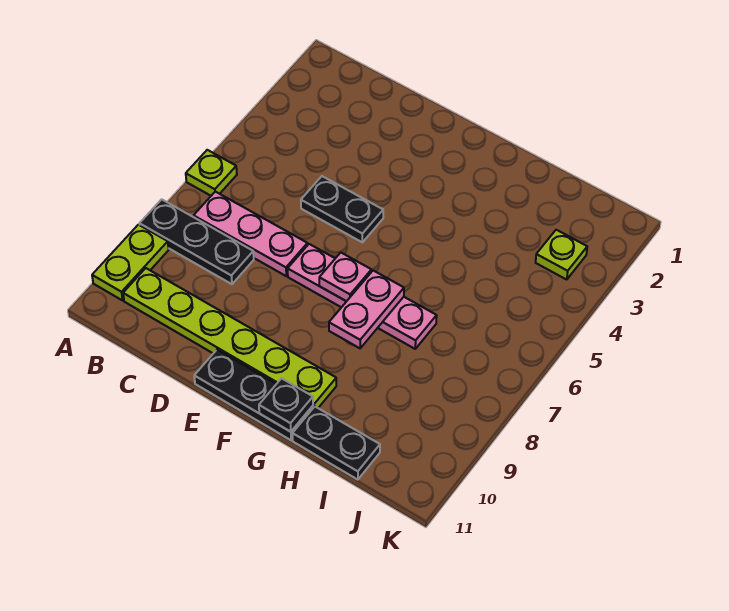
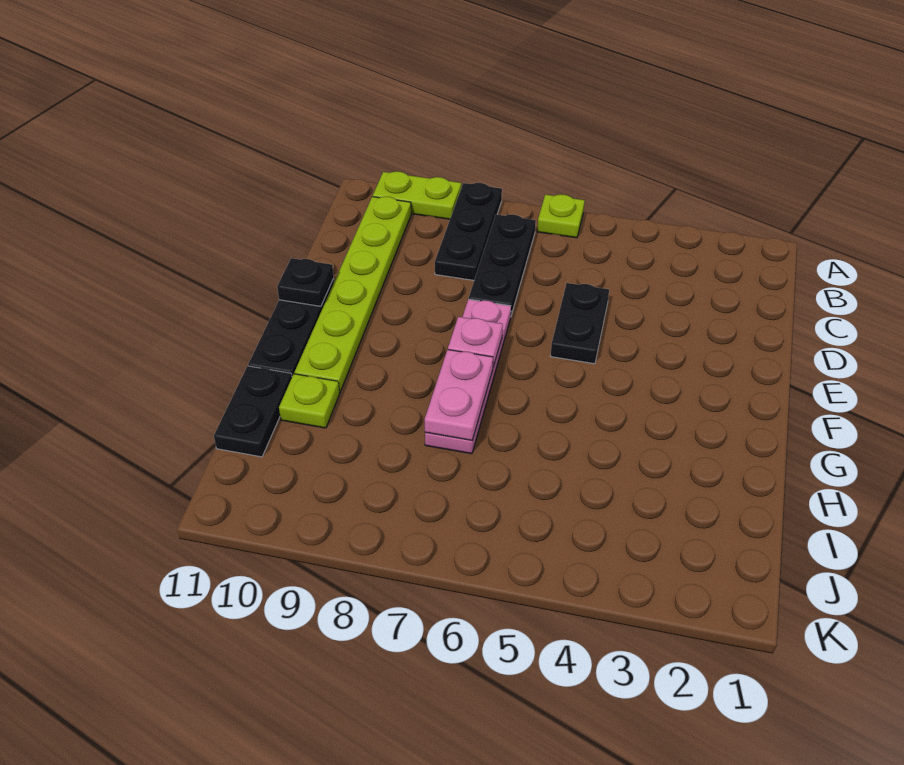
pink 1x3 plate [194,192,308,276] -> black 1x3 plate [469,214,536,315]
pink 1x2 plate [329,271,404,348] -> pink 1x2 plate turned to [425,350,493,440]
black 1x1 plate [259,378,313,432] -> black 1x1 plate moved to [277,258,334,306]
lime 1x1 plate [536,230,587,280] -> lime 1x1 plate moved to [279,374,340,428]

